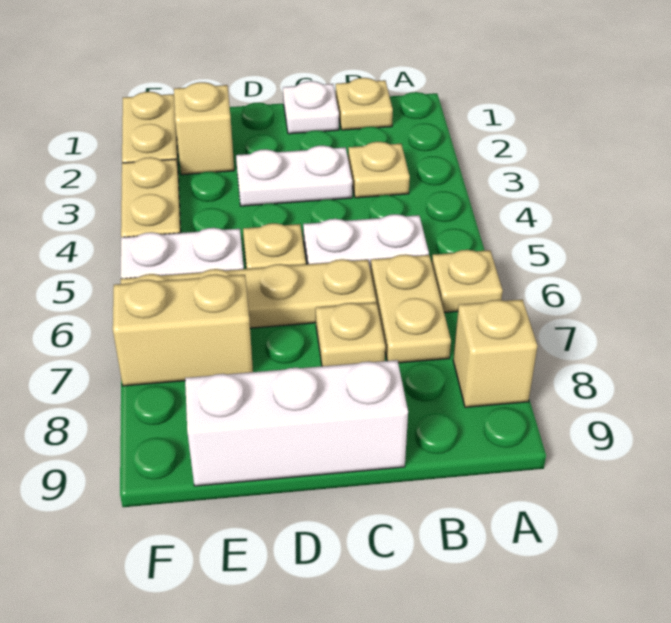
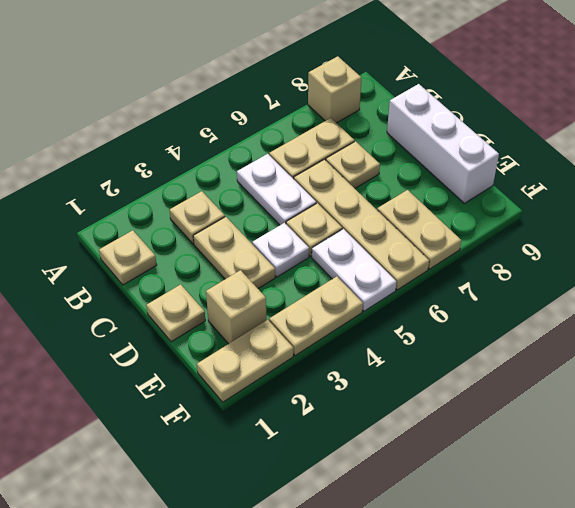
tan 1x1 plate [432,250,503,313] -> tan 1x1 plate moved to [146,284,205,342]
white 1x1 plate [283,81,339,134] -> white 1x1 plate moved to [252,223,309,277]
white 1x2 plate [236,146,352,206] -> tan 1x2 plate [193,217,275,288]
tan 1x2 brick [113,274,253,386] -> tan 1x2 plate [377,190,461,269]

